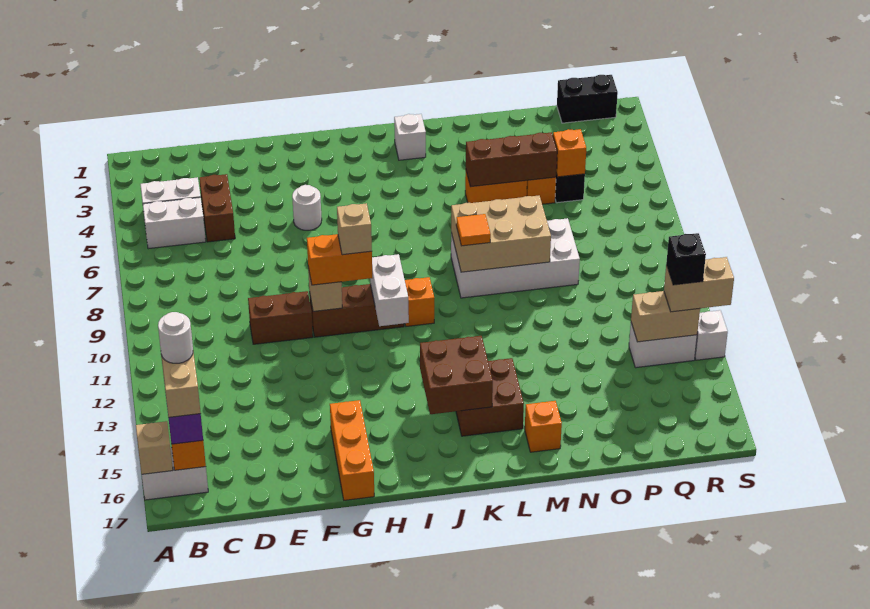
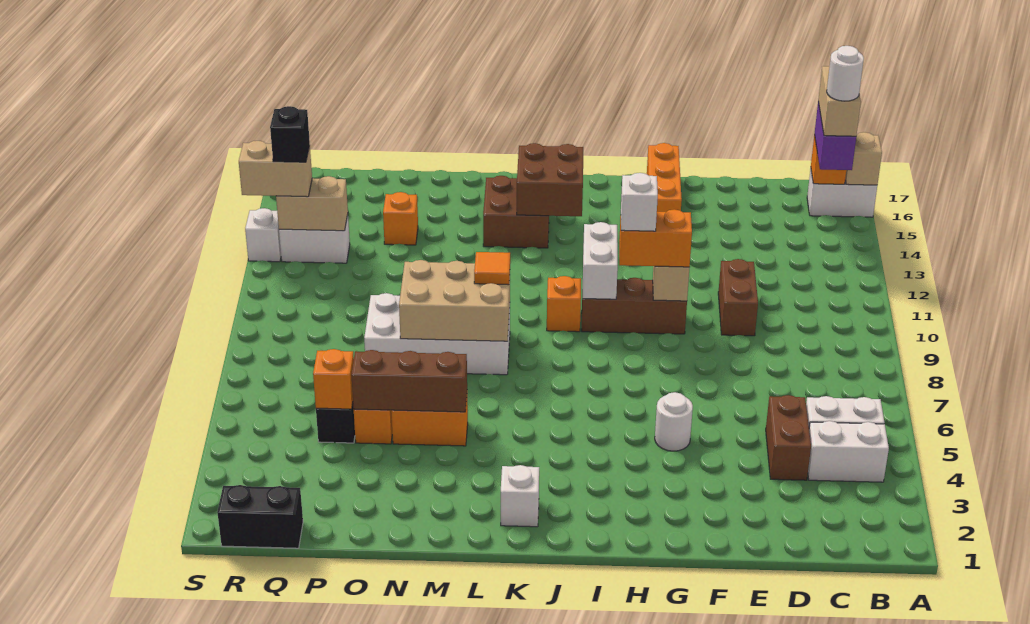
brown 1x2 brick [248,291,313,344] -> brown 1x2 brick turned to [718,259,758,336]
tan 1x1 brick [337,203,372,255] -> white 1x1 brick [621,173,658,231]
orange 1x1 brick [525,401,562,452] -> orange 1x1 brick moved to [383,192,418,245]

